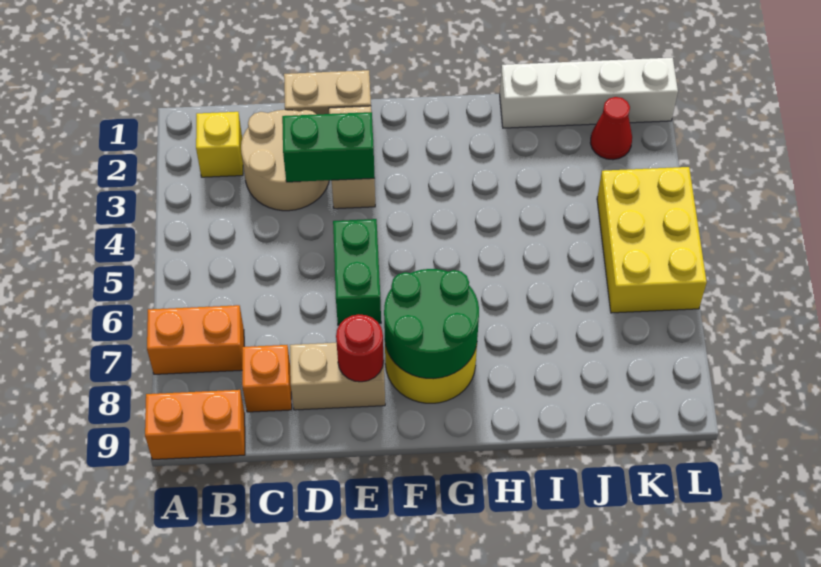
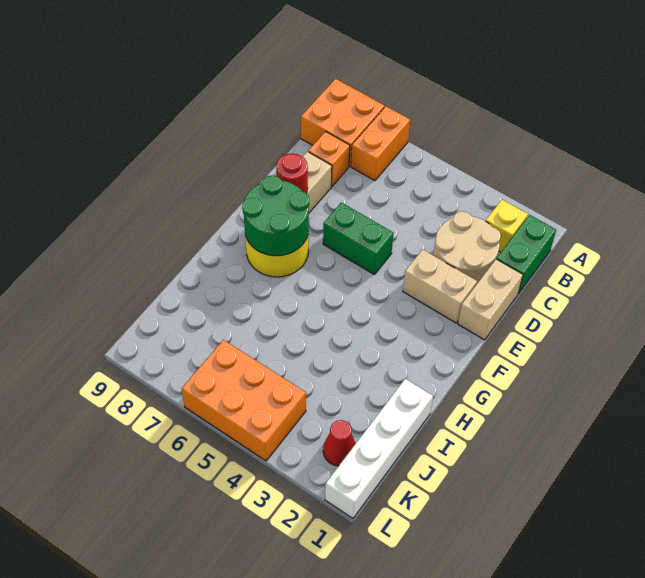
orange 1x2 brick [145,390,245,460] -> orange 2x2 brick [301,79,385,166]
green 1x2 brick [282,112,375,182] -> green 1x2 brick moved to [497,215,556,294]
yellow 2x3 brick [597,167,707,313] -> orange 2x3 brick [182,340,306,461]

